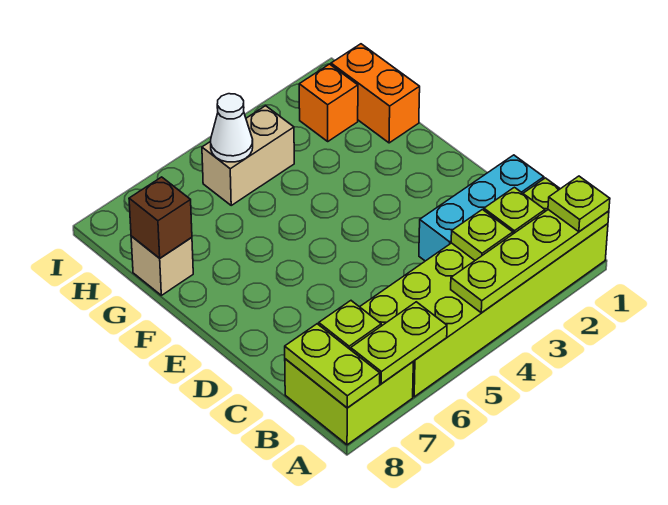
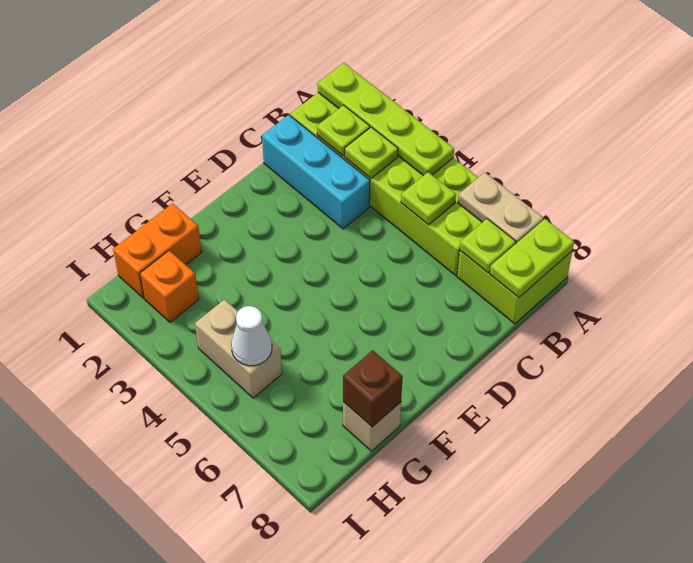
lime 1x1 plate [548,176,610,232] -> lime 1x1 plate moved to [401,172,456,225]
lime 1x2 plate [351,302,447,384] -> tan 1x2 plate [458,172,543,243]

